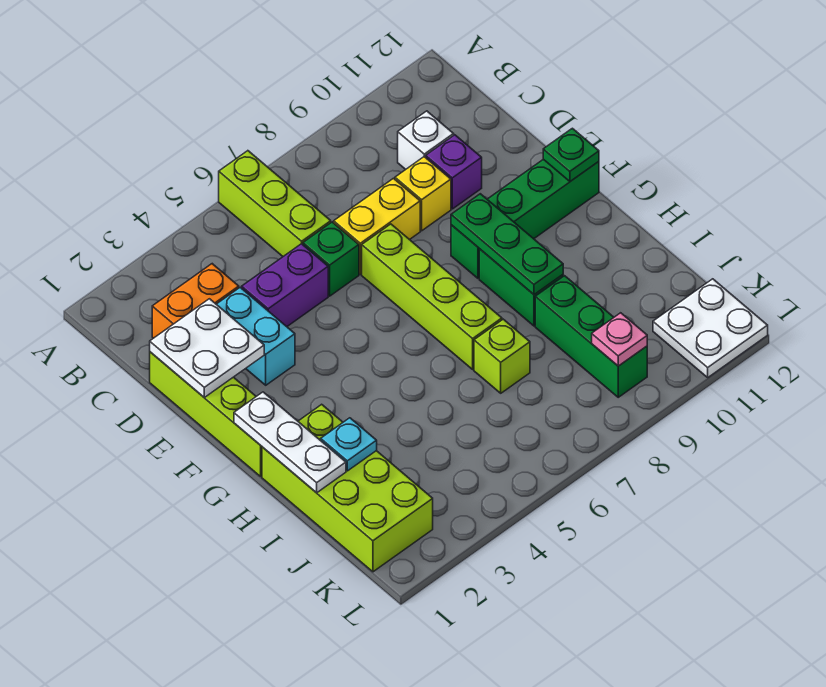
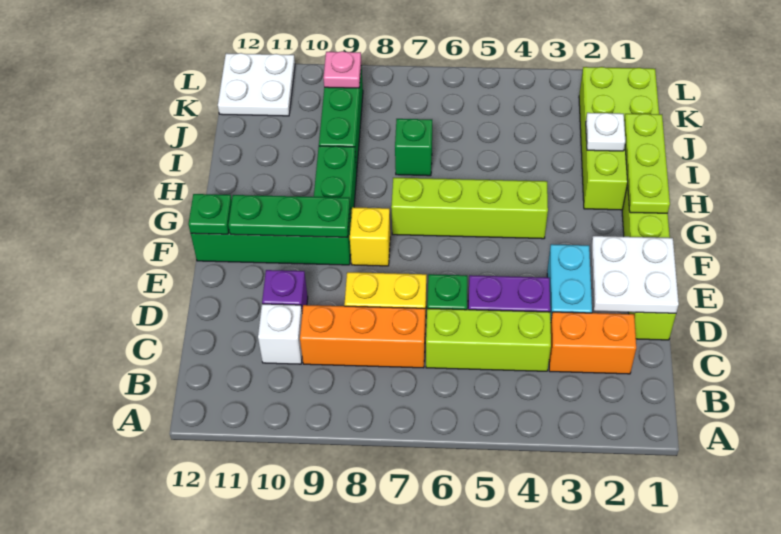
lime 1x3 brick [219,151,331,256] -> lime 1x3 brick turned to [426,308,551,371]
none -> orange 1x3 brick [300,305,425,368]
yellow 1x1 brick [395,157,451,231] -> yellow 1x1 brick moved to [350,207,390,266]
lime 1x4 brick [362,224,502,369] -> lime 1x4 brick turned to [391,178,548,239]
green 1x3 plate [451,194,563,295] -> green 1x3 plate turned to [228,195,350,237]
white 1x3 plate [234,392,346,493] -> lime 1x3 plate [624,114,670,213]
cyan 1x1 plate [321,418,377,471] -> white 1x1 plate [586,113,625,151]
lime 1x1 brick [474,319,530,393] -> green 1x1 brick [395,119,432,176]

